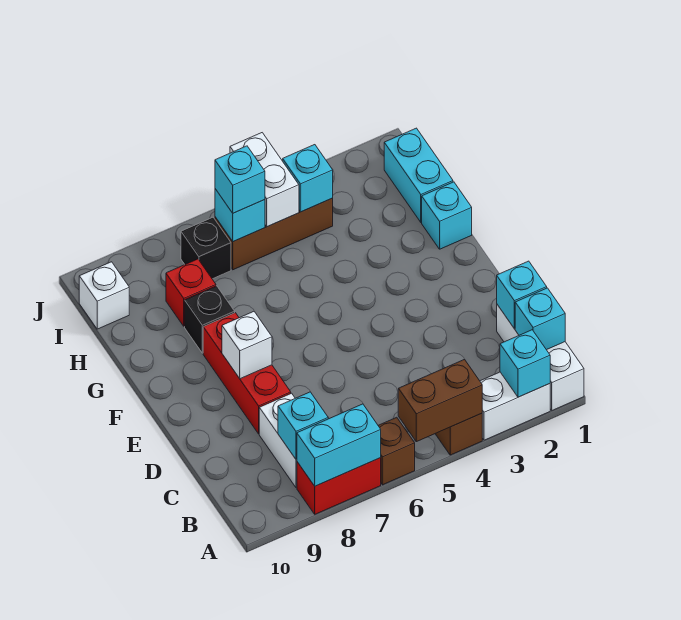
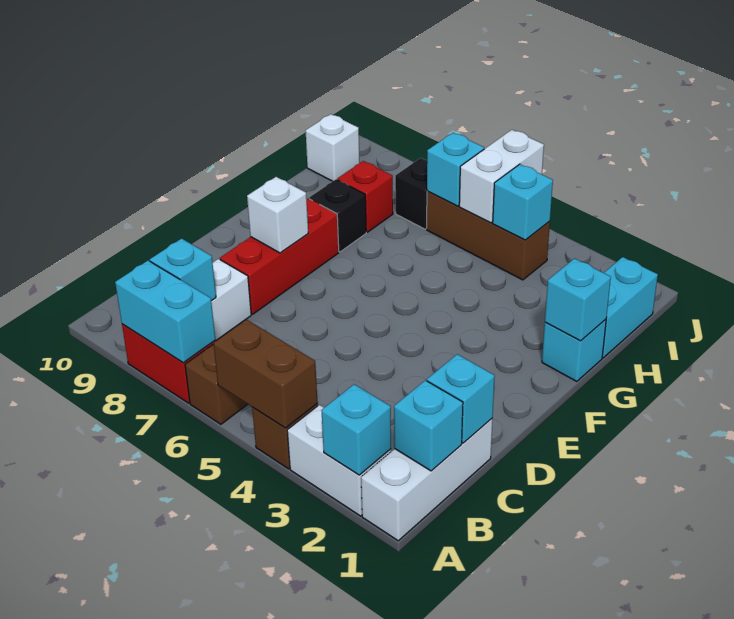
cyan 1x1 brick [215,146,265,213] -> cyan 1x1 brick moved to [545,259,611,341]

